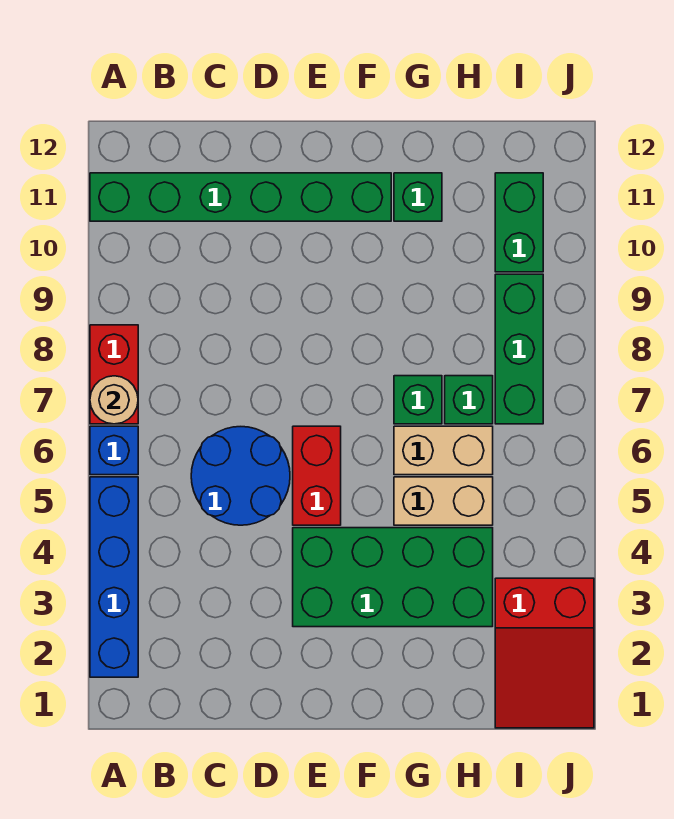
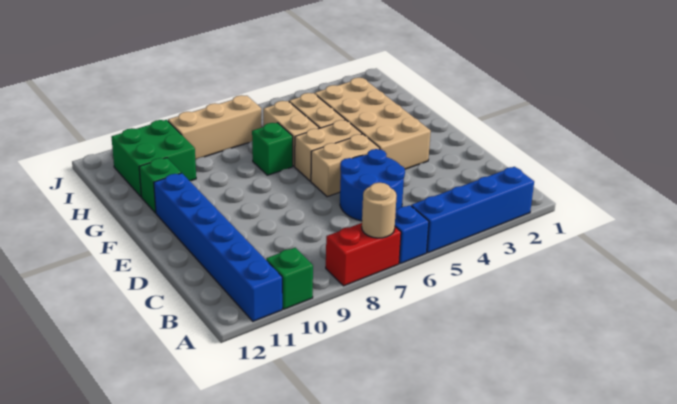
green 1x6 brick [90,173,391,221] -> blue 1x6 brick [154,173,282,321]
green 2x4 brick [293,528,493,627] -> tan 2x4 brick [315,78,431,169]
red 1x2 brick [293,426,341,525] -> tan 1x2 brick [311,134,380,197]
none -> tan 1x2 brick [295,120,362,181]
green 1x1 brick [445,376,493,424] -> green 1x1 brick moved to [266,248,313,309]
red 2x3 slope [495,578,594,728] -> none
green 1x3 brick [495,274,543,424] -> tan 1x3 brick [168,95,262,160]
green 1x2 brick [495,173,543,272] -> green 2x2 brick [111,120,196,197]

